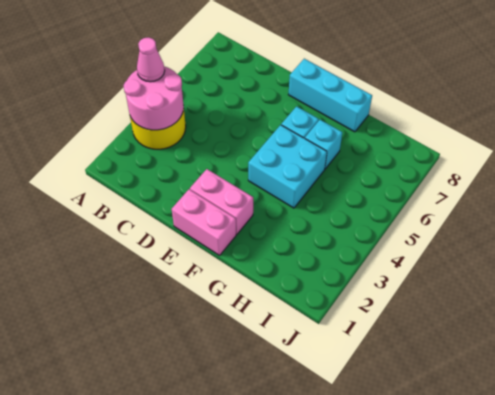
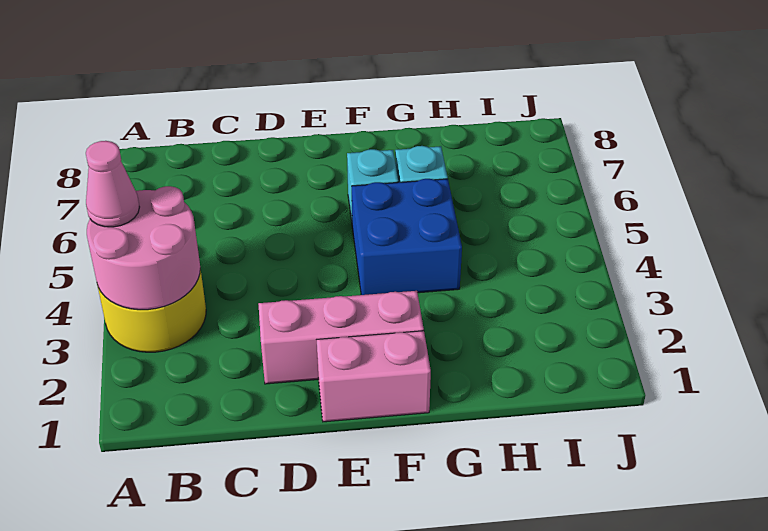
pink 1x2 brick [190,169,253,234] -> pink 1x3 brick [258,291,424,384]
cyan 1x3 brick [288,59,372,132] -> none
cyan 2x2 brick [248,125,327,208] -> blue 2x2 brick [352,179,462,295]

